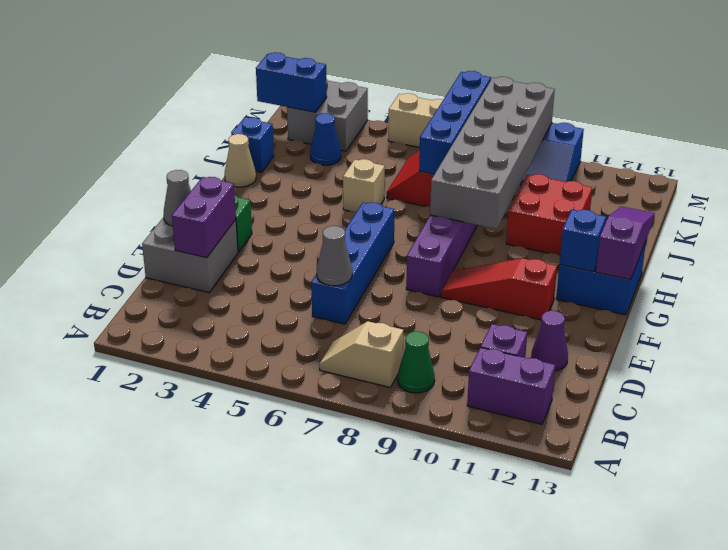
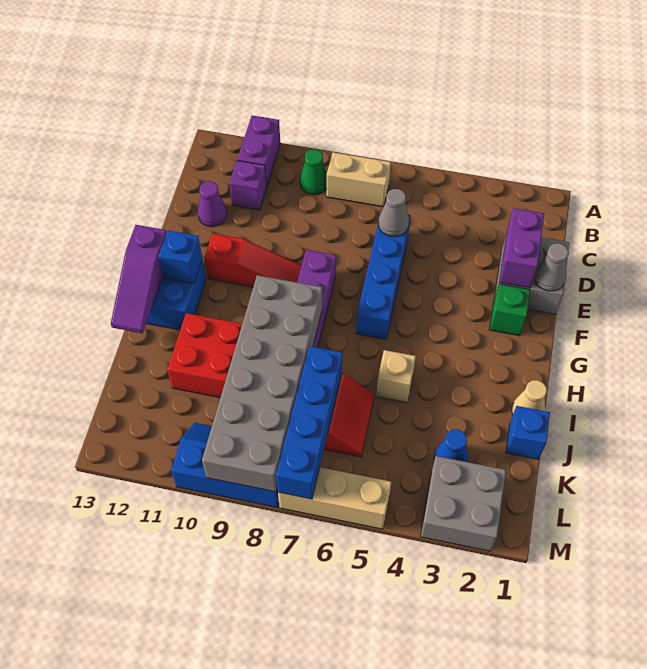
tan 1x2 slope [319,321,403,388] -> tan 1x2 brick [326,152,391,207]
purple 1x2 brick [467,347,555,424] -> purple 1x2 brick turned to [237,115,280,186]
blue 1x2 brick [256,52,327,112] -> none

